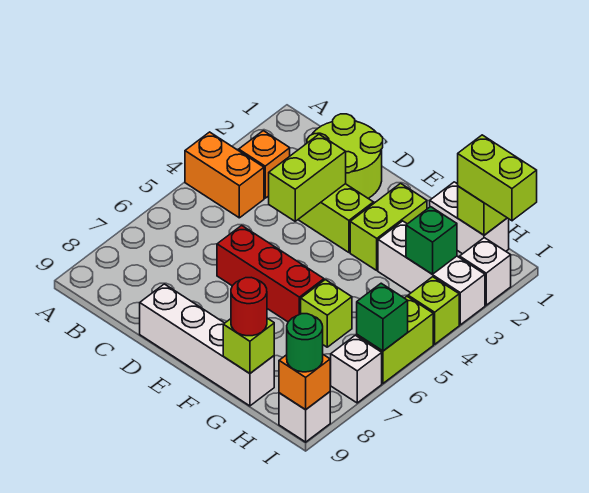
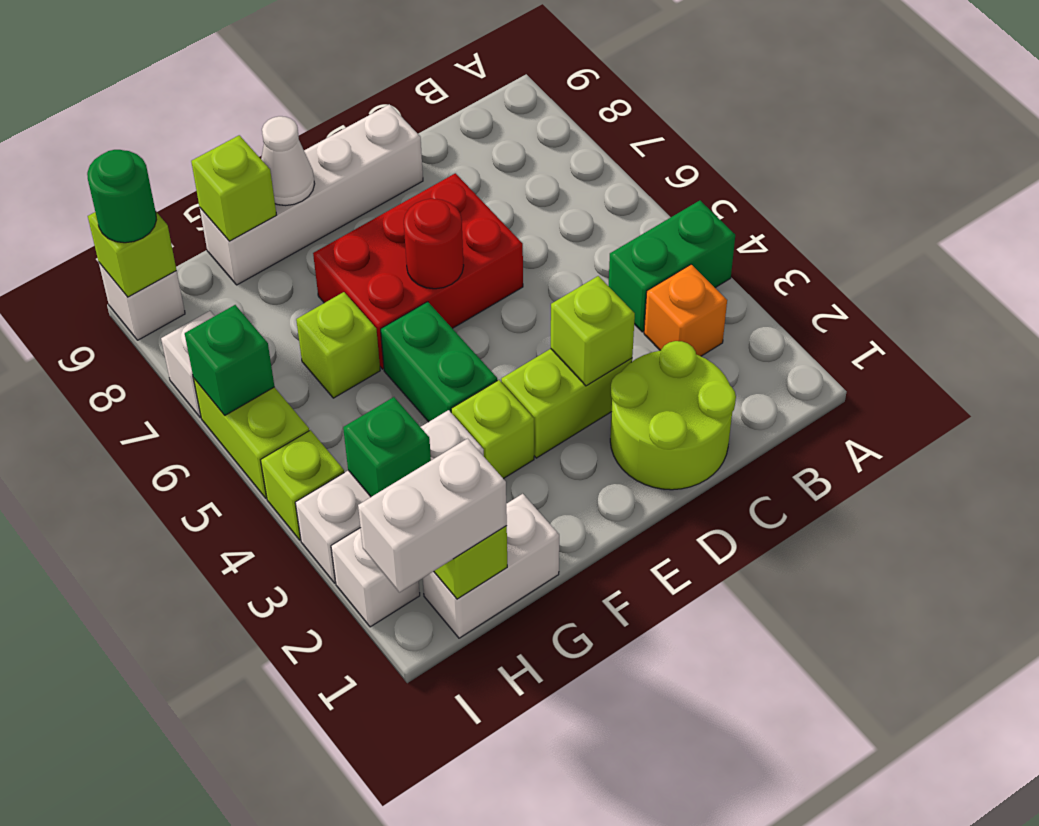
orange 1x2 brick [185,132,264,218] -> green 1x2 brick [609,201,735,332]
lime 1x2 brick [269,134,346,221] -> lime 1x1 brick [551,276,635,386]
red 1x3 brick [217,225,324,322] -> red 2x3 brick [313,173,523,369]
lime 1x2 brick [350,183,427,270] -> lime 1x1 brick [451,380,534,479]
none -> green 1x2 brick [381,302,497,422]
none -> white 1x1 cone [261,116,315,205]
red 1x1 round brick [231,278,267,336] -> red 1x1 round brick moved to [404,198,464,289]
lime 1x2 brick [458,135,537,221] -> white 1x2 brick [358,439,507,592]
orange 1x1 brick [279,355,330,410] -> lime 1x1 brick [88,212,176,297]

